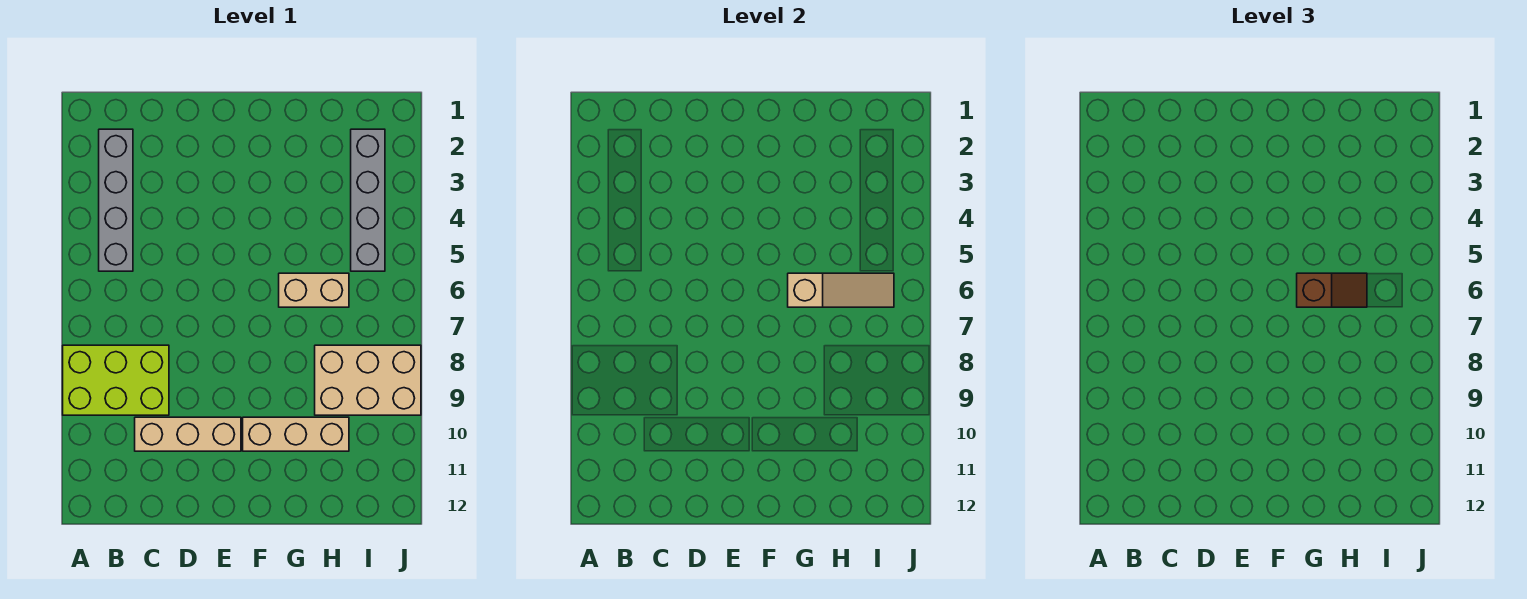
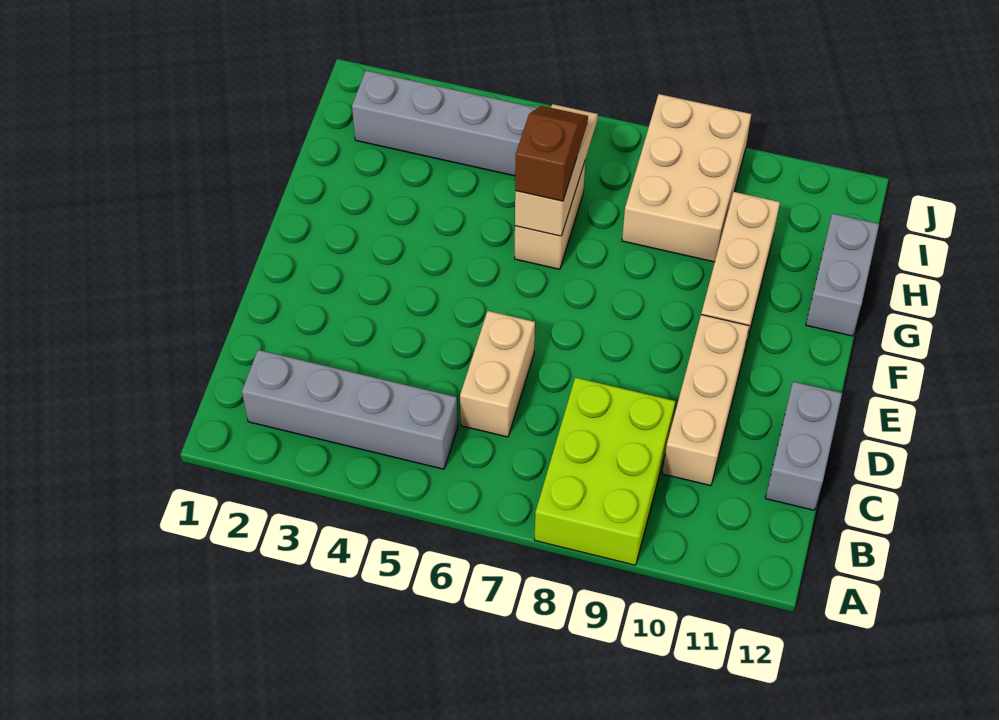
none -> tan 1x2 brick [460,311,535,437]
none -> grey 1x2 brick [766,382,842,510]
none -> grey 1x2 brick [806,213,879,336]

